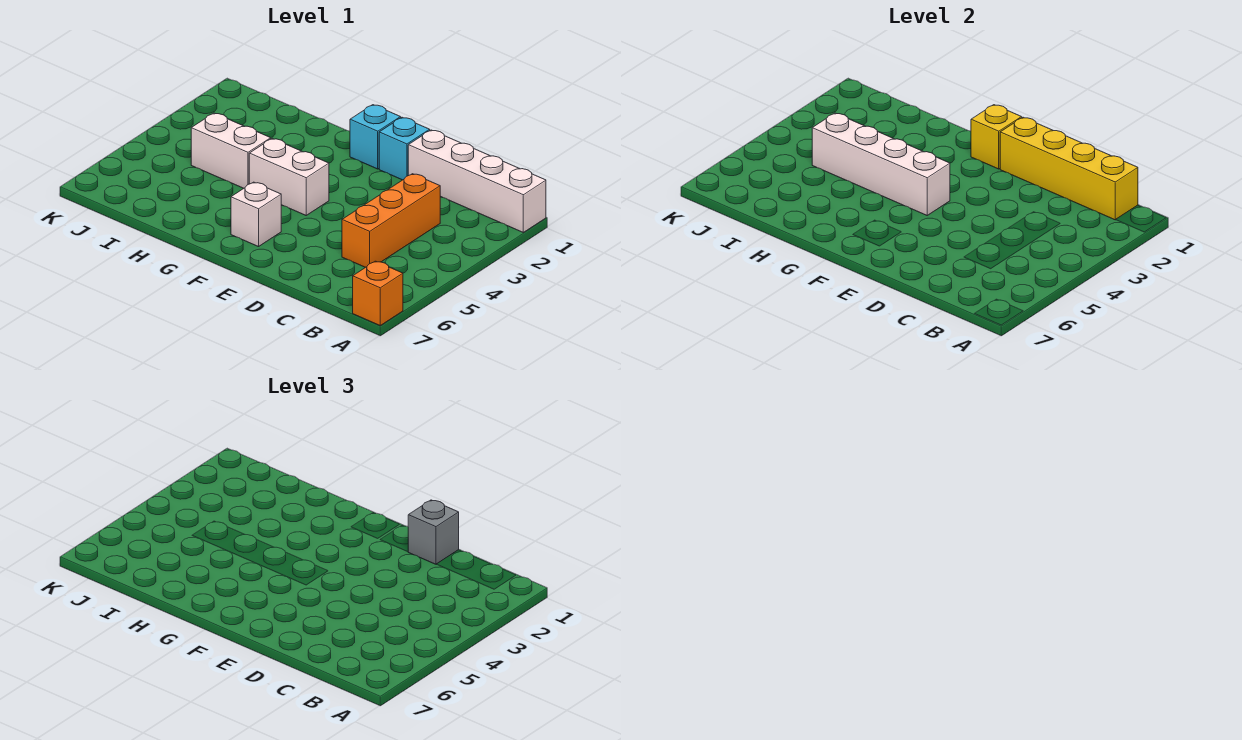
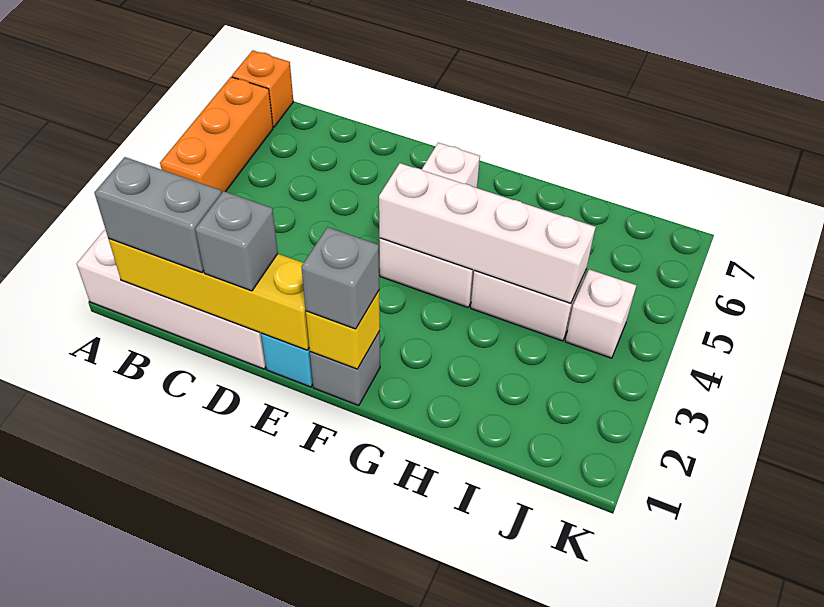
none -> grey 1x2 brick [95,157,222,272]
orange 1x3 brick [342,174,440,267] -> orange 1x3 brick moved to [160,77,273,192]
cyan 1x1 brick [350,105,401,169] -> grey 1x1 brick [310,331,380,406]
none -> grey 1x1 brick [302,227,379,329]
none -> white 1x1 brick [565,269,637,358]

